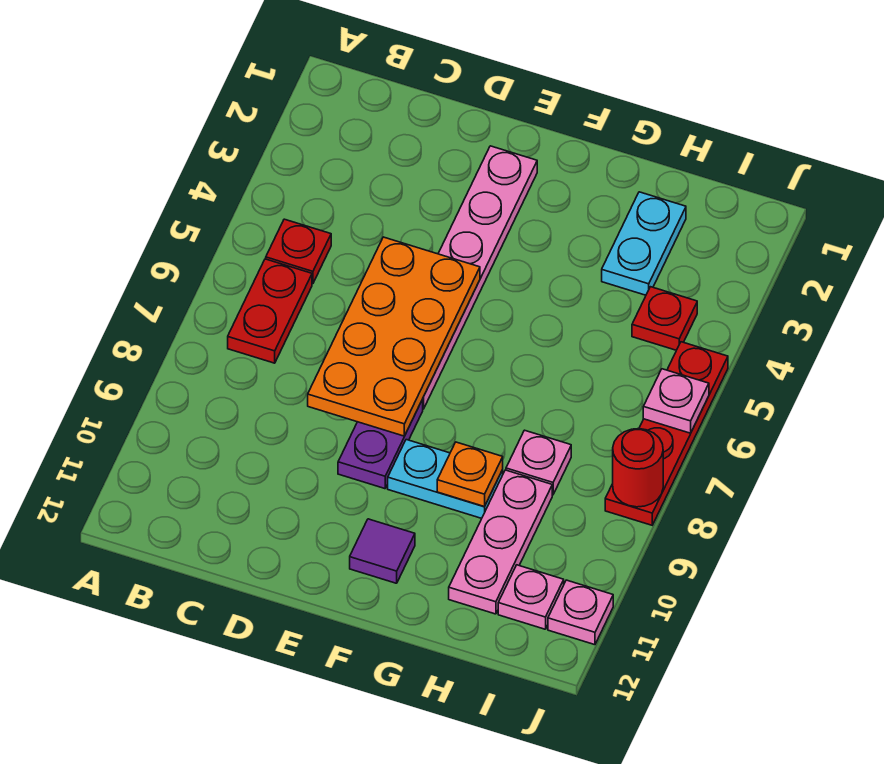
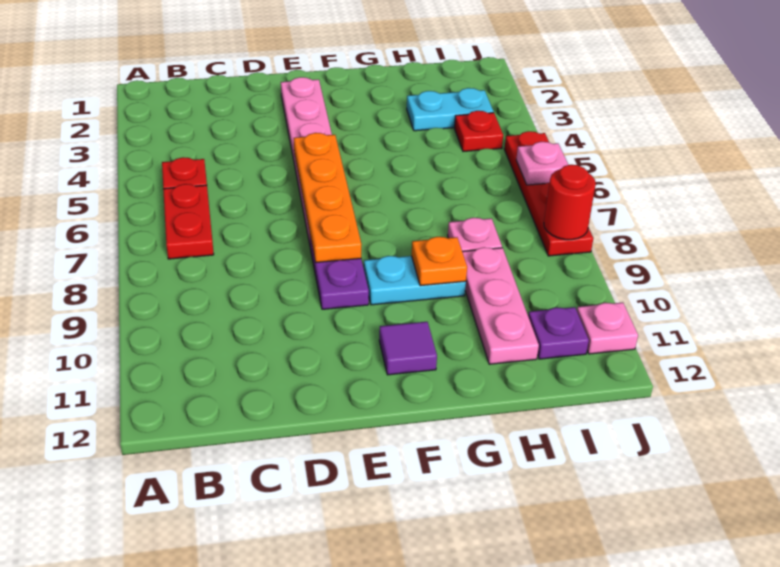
orange 2x4 plate [308,237,480,436] -> orange 1x4 plate [294,133,362,262]
cyan 1x2 plate [602,192,686,295] -> cyan 1x2 plate turned to [407,88,493,131]
pink 1x1 plate [498,565,564,629] -> purple 1x1 plate [528,307,589,359]

